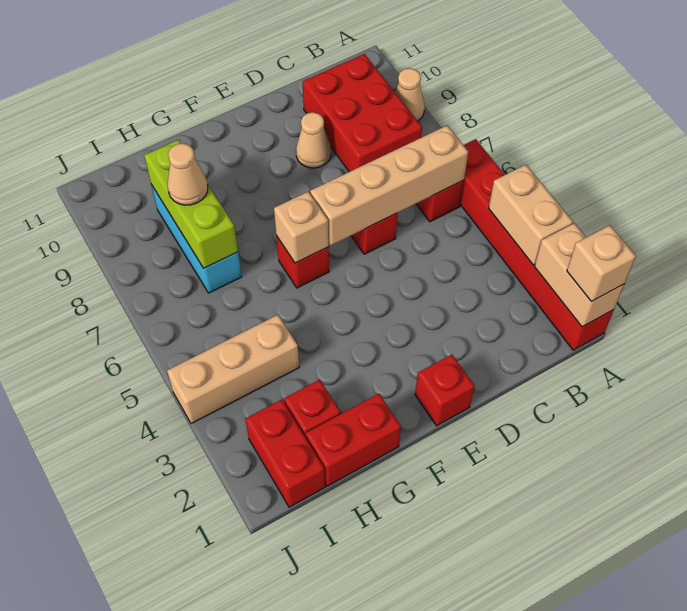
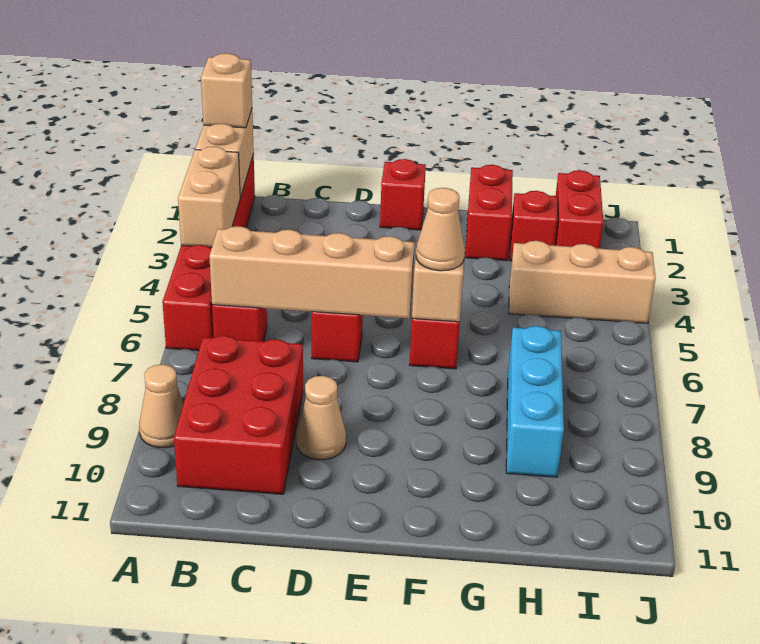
red 1x2 brick [305,394,401,486] -> red 1x2 brick turned to [465,165,513,261]
lime 1x3 brick [144,140,238,268] -> none
tan 1x1 cone [168,143,208,205] -> tan 1x1 cone moved to [416,188,465,271]

